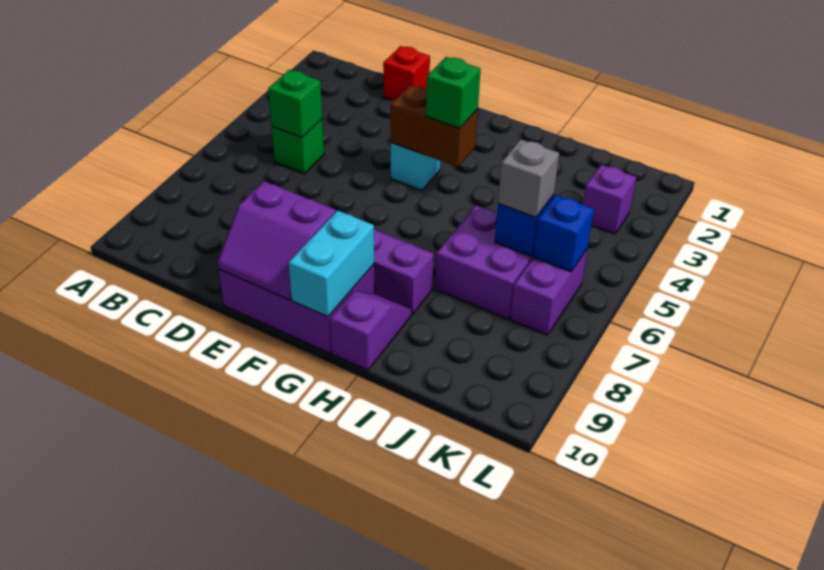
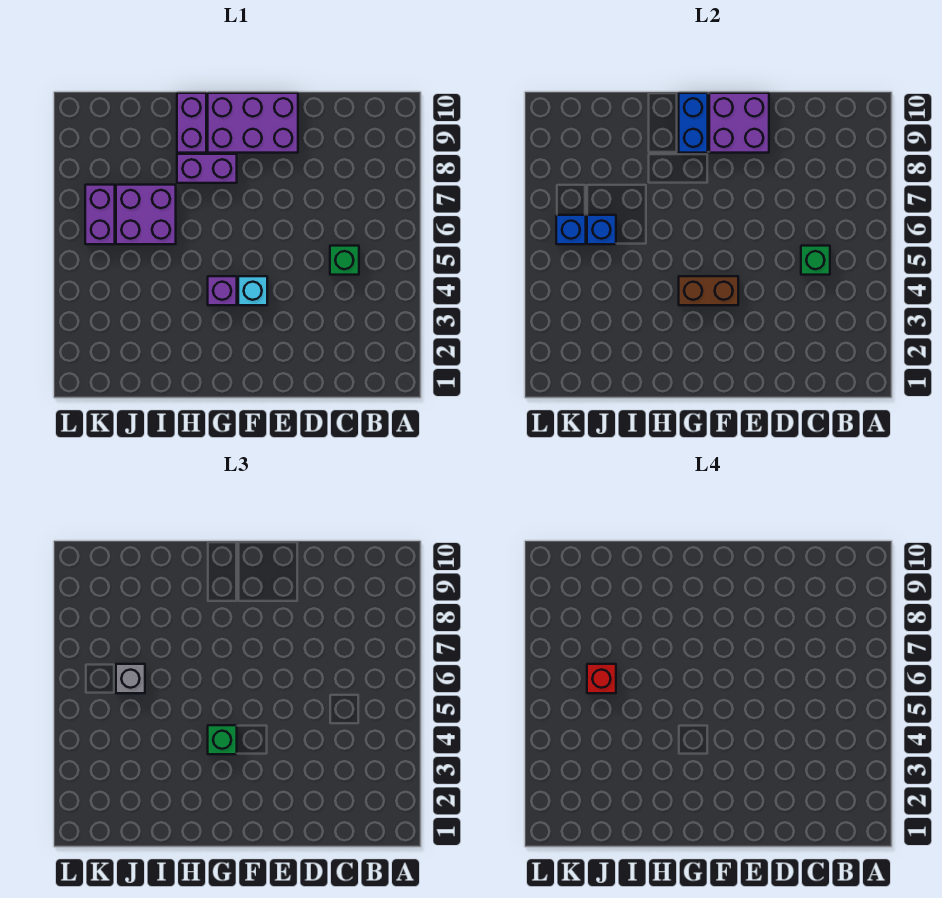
red 1x1 brick [383,46,430,101] -> red 1x1 brick moved to [587,664,616,693]
purple 2x2 slope [218,181,336,300] -> purple 2x2 brick [709,93,769,153]
cyan 1x2 brick [289,211,374,317] -> blue 1x2 brick [679,93,708,153]
purple 1x2 slope [330,291,412,370] -> purple 1x2 brick [177,93,206,153]
purple 1x1 brick [583,165,636,234] -> purple 1x1 brick moved to [208,276,237,305]

